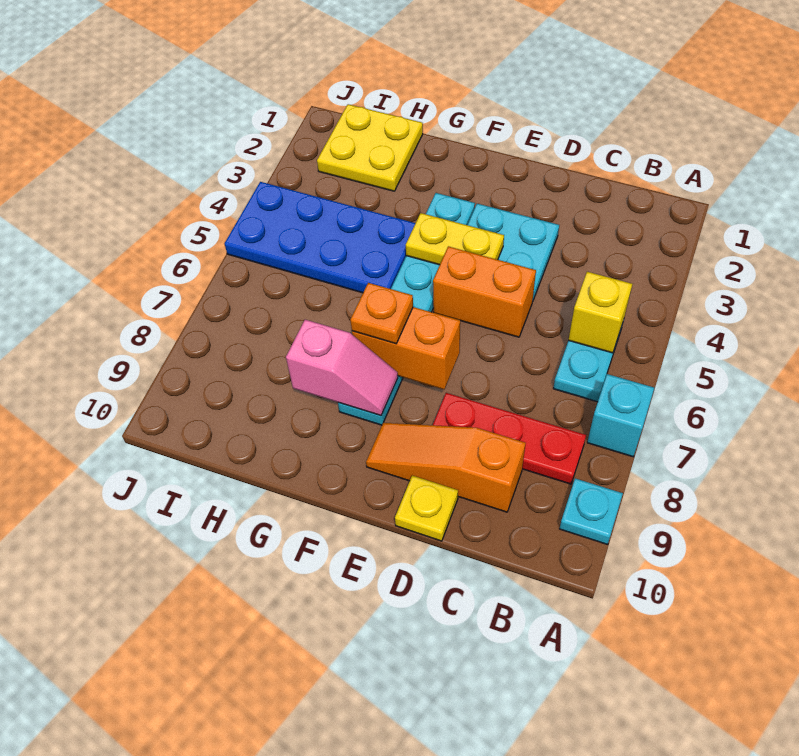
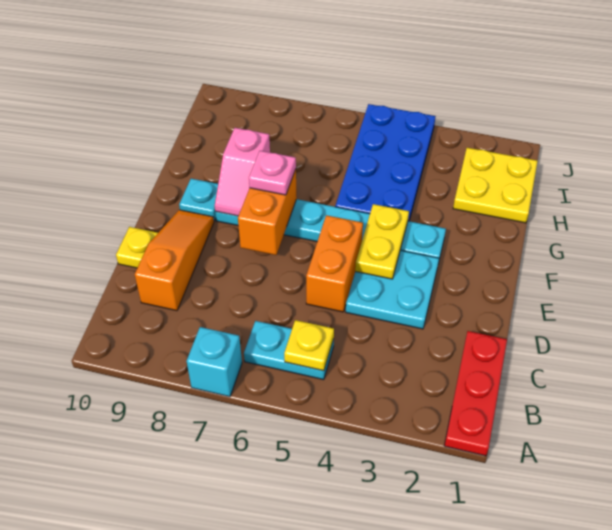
cyan 1x1 plate [560,478,623,544] -> cyan 1x1 plate moved to [179,179,218,221]
yellow 1x1 brick [569,272,632,353] -> yellow 1x1 plate [284,320,334,371]
red 1x3 plate [433,393,586,484] -> red 1x3 plate moved to [444,331,507,456]
orange 1x1 plate [350,283,413,344] -> pink 1x1 plate [249,151,296,195]

